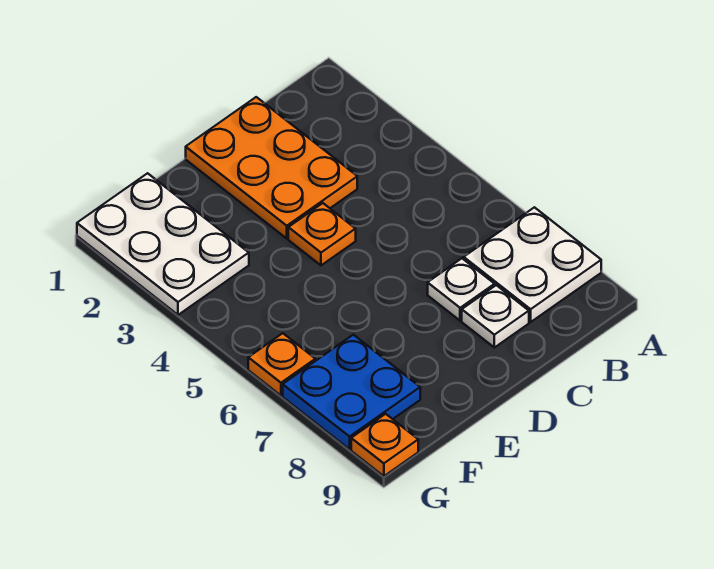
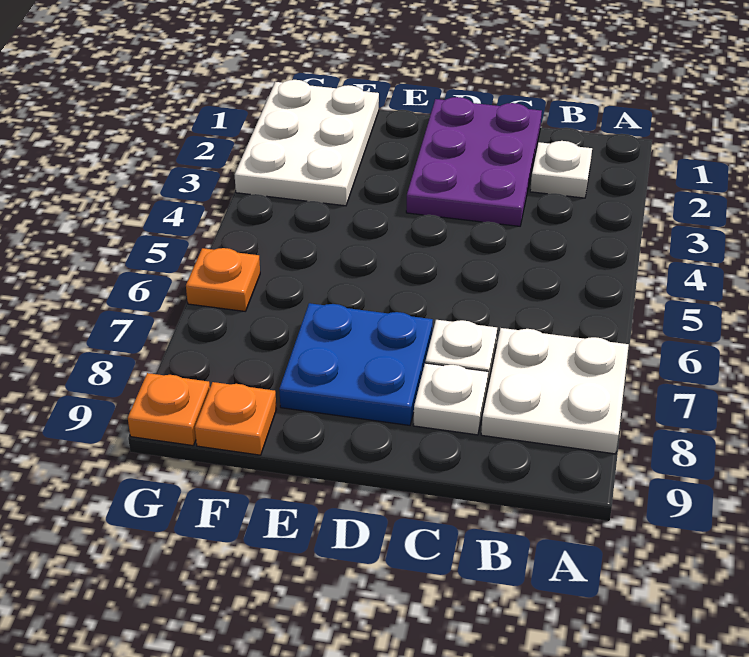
none -> white 1x1 plate [530,141,592,198]
orange 2x3 plate [186,97,357,238] -> purple 2x3 plate [406,97,542,226]
orange 1x1 plate [288,203,356,265] -> orange 1x1 plate moved to [195,382,276,455]
blue 2x2 plate [283,335,420,449] -> blue 2x2 plate moved to [279,303,433,425]

